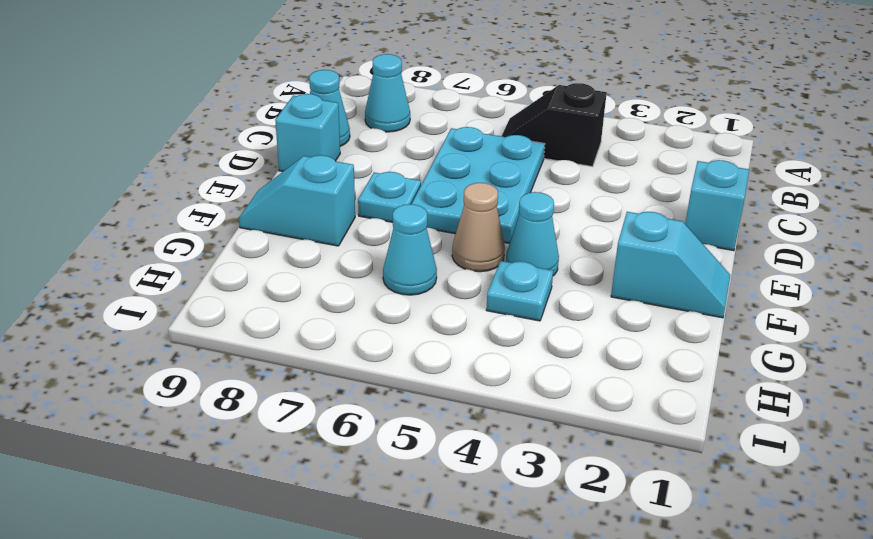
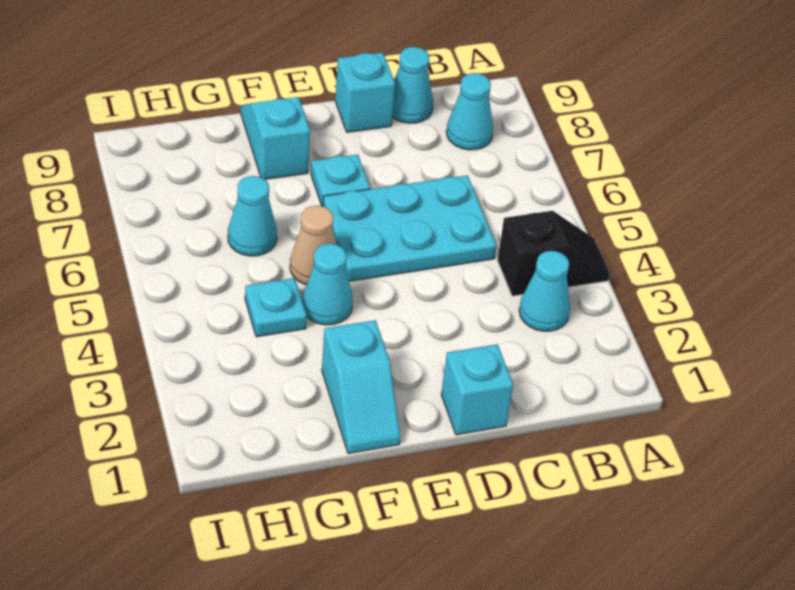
none -> cyan 1x1 cone [519,251,570,331]
black 1x2 slope [502,83,607,167] -> black 1x2 slope turned to [497,211,610,296]

